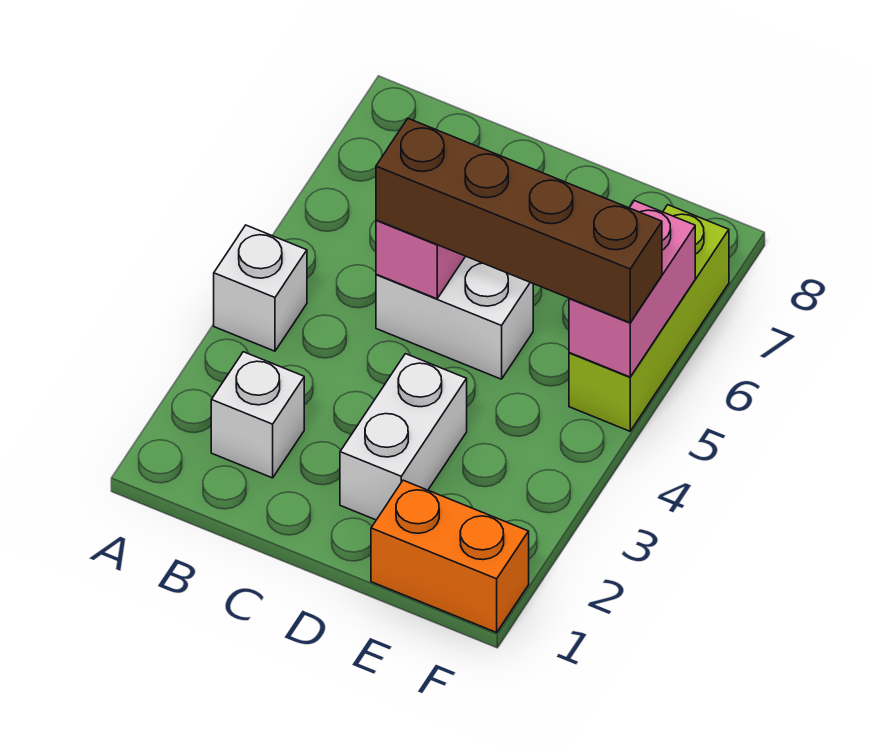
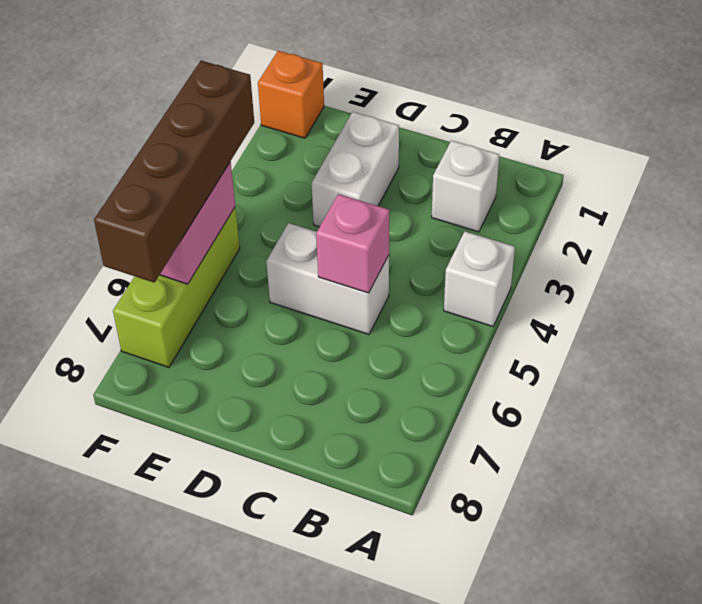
brown 1x4 brick [376,119,662,323] -> brown 1x4 brick turned to [94,61,254,282]
orange 1x2 brick [371,480,529,632] -> orange 1x1 brick [258,51,324,138]

